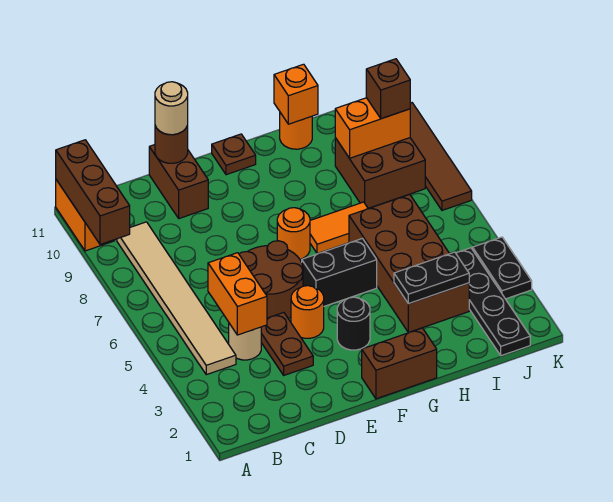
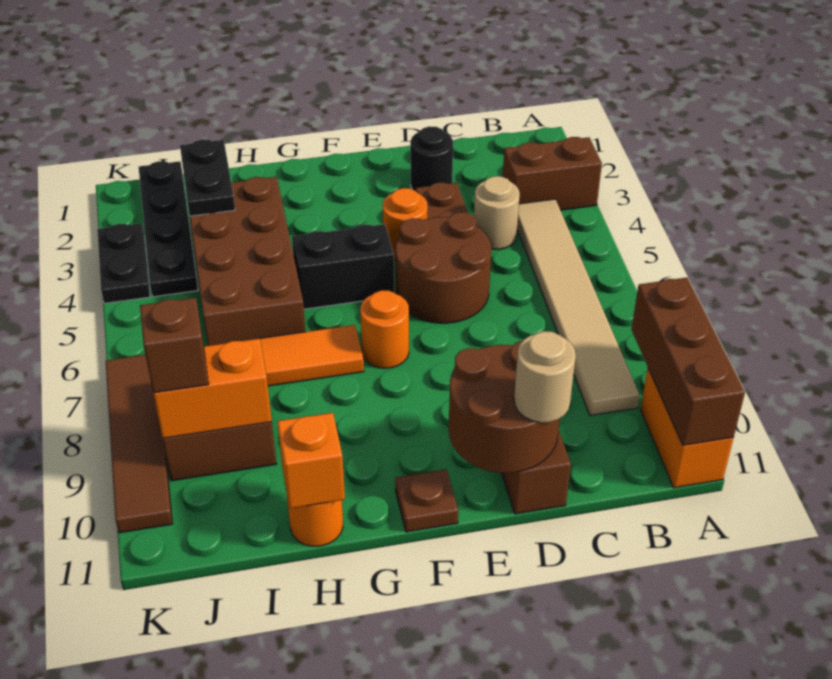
orange 1x2 brick [208,253,267,335] -> none
brown 1x1 round brick [155,126,188,163] -> brown 2x2 round brick [449,340,560,473]
brown 1x2 brick [362,328,437,399] -> brown 1x2 brick moved to [503,137,602,210]
black 1x1 round brick [337,297,370,350] -> black 1x1 round brick moved to [410,126,453,191]
black 1x2 plate [394,252,469,304] -> black 1x2 plate turned to [180,139,235,216]

